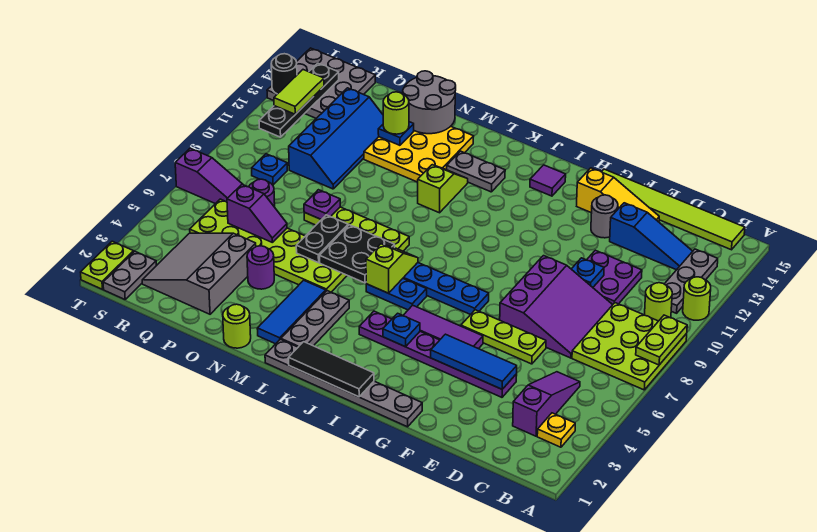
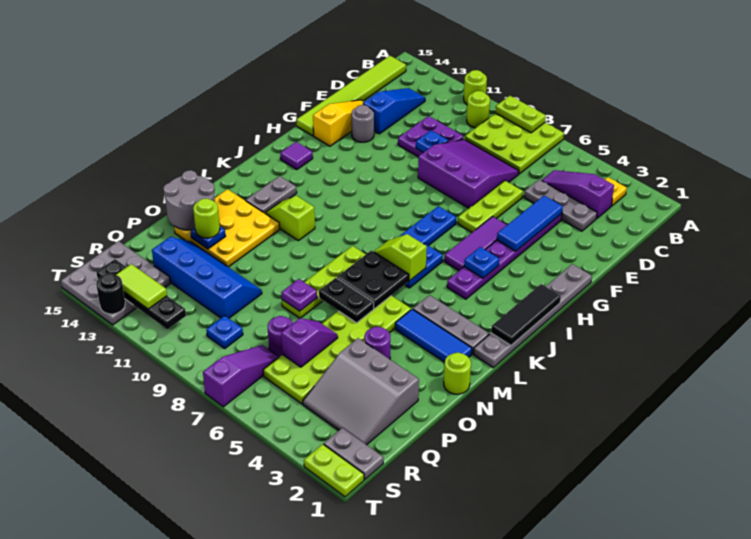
grey 1x3 plate [665,249,718,313] -> grey 1x3 plate moved to [524,179,597,231]

